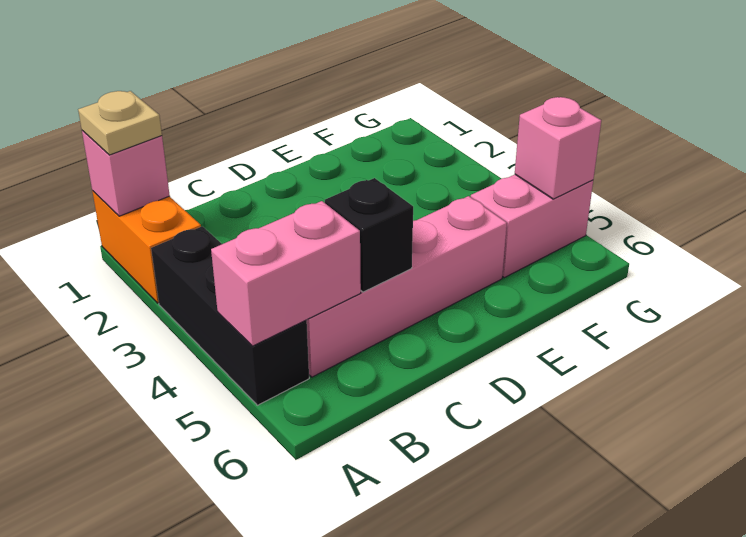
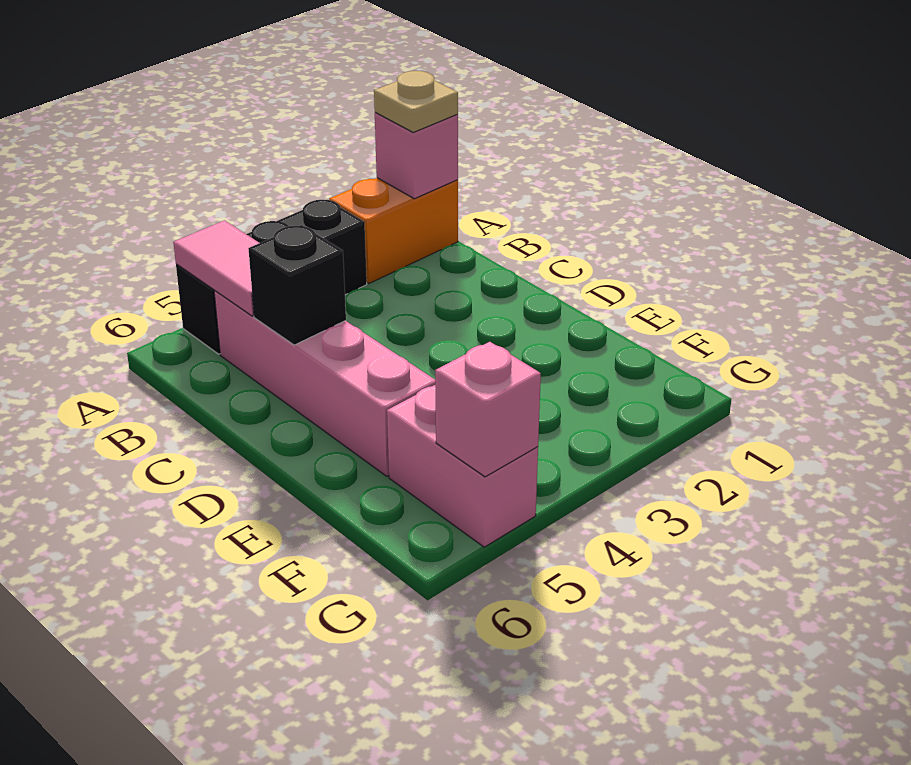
pink 1x2 brick [211,201,361,346] -> pink 1x2 tile [173,220,259,316]

